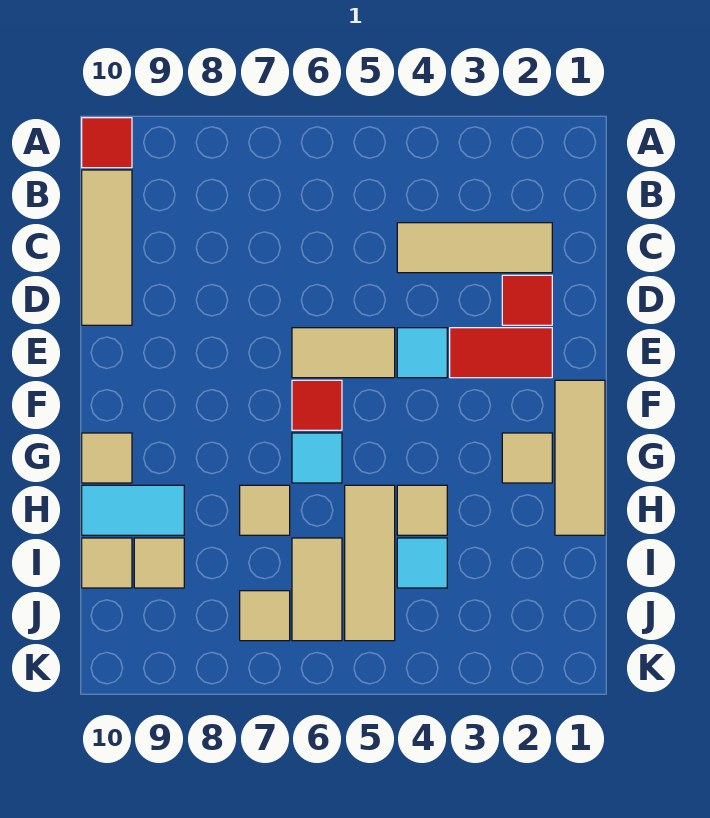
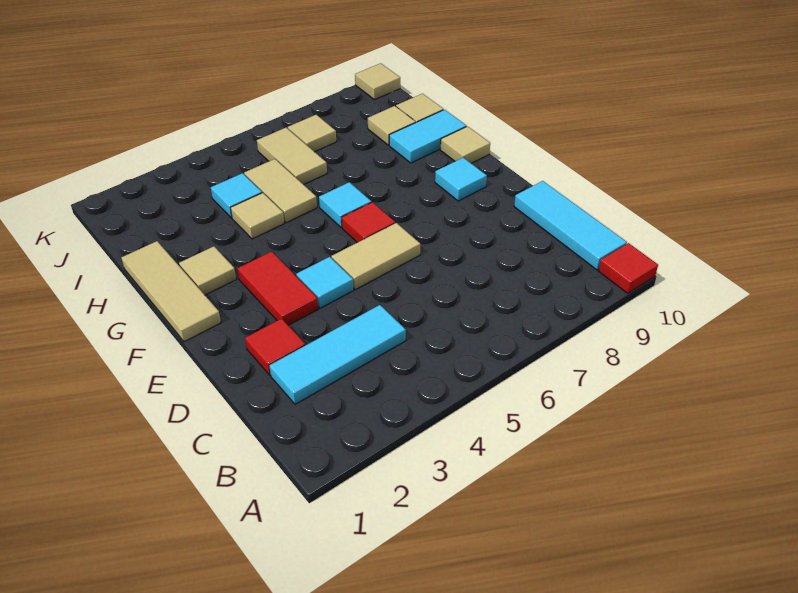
tan 1x3 tile [82,170,132,325] -> cyan 1x3 tile [514,181,627,270]
tan 1x3 tile [397,223,552,273] -> cyan 1x3 tile [269,305,406,404]
red 1x2 tile [450,328,552,378] -> red 1x2 tile turned to [237,252,318,325]
none -> cyan 1x1 tile [435,158,487,201]
tan 1x3 tile [345,485,395,641] -> tan 1x2 tile [244,159,317,223]
tan 1x1 tile [240,485,290,535] -> tan 1x1 tile moved to [355,63,400,100]

